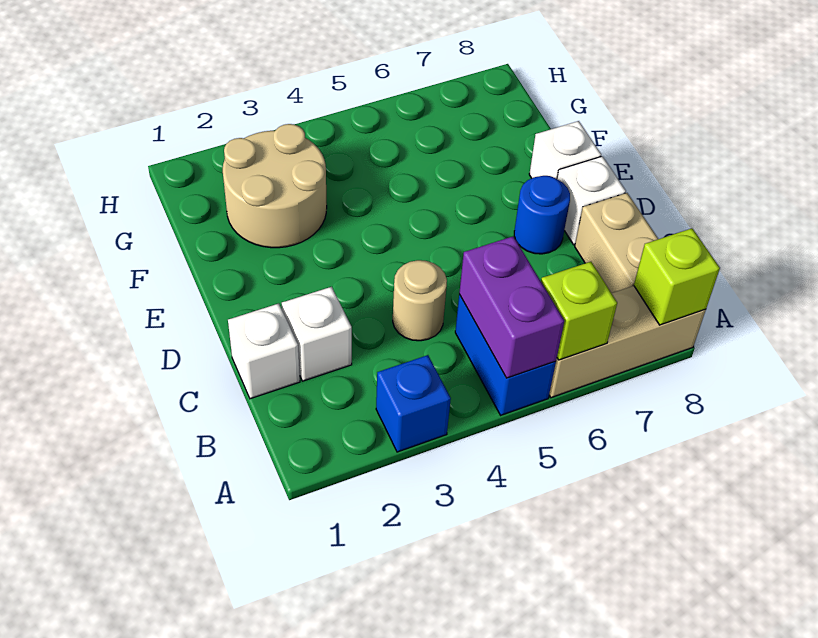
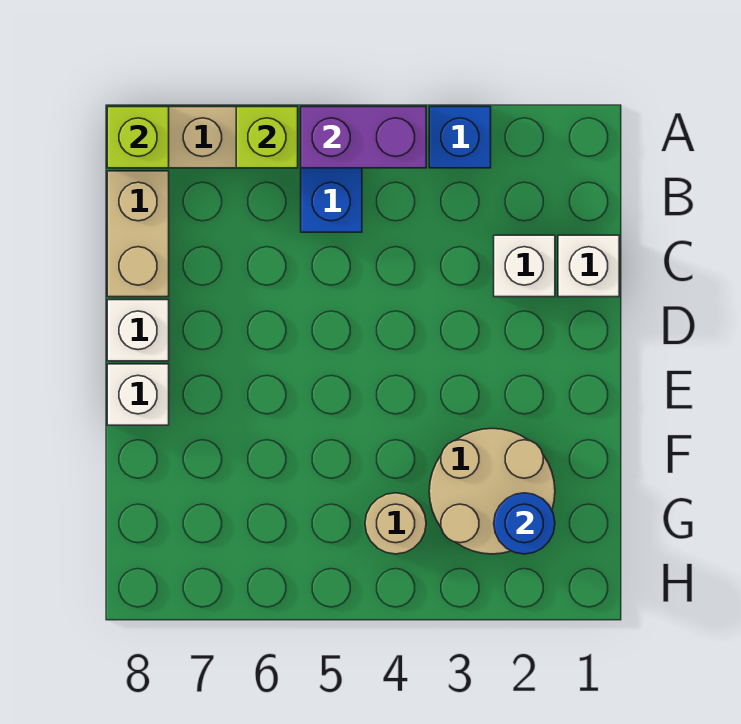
purple 1x2 brick [459,236,564,378] -> purple 1x2 brick turned to [301,107,426,168]
tan 1x1 round brick [393,260,447,341] -> tan 1x1 round brick moved to [365,493,426,554]
blue 1x1 round brick [514,176,570,254] -> blue 1x1 round brick moved to [494,493,555,554]

